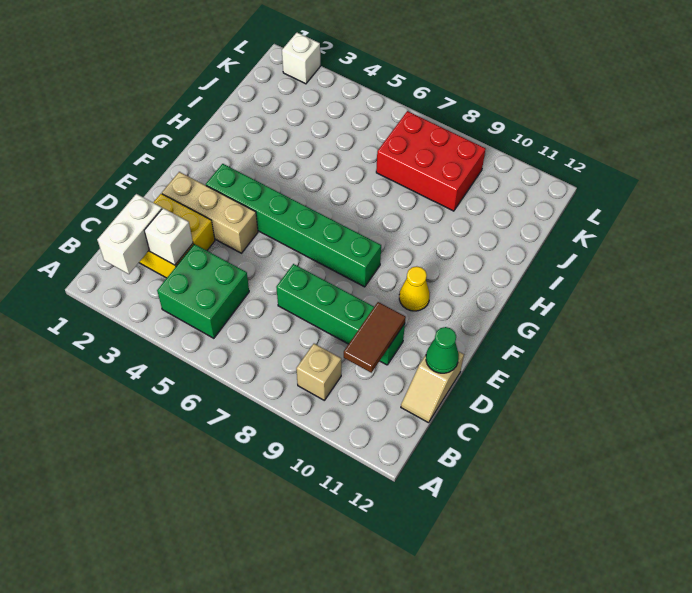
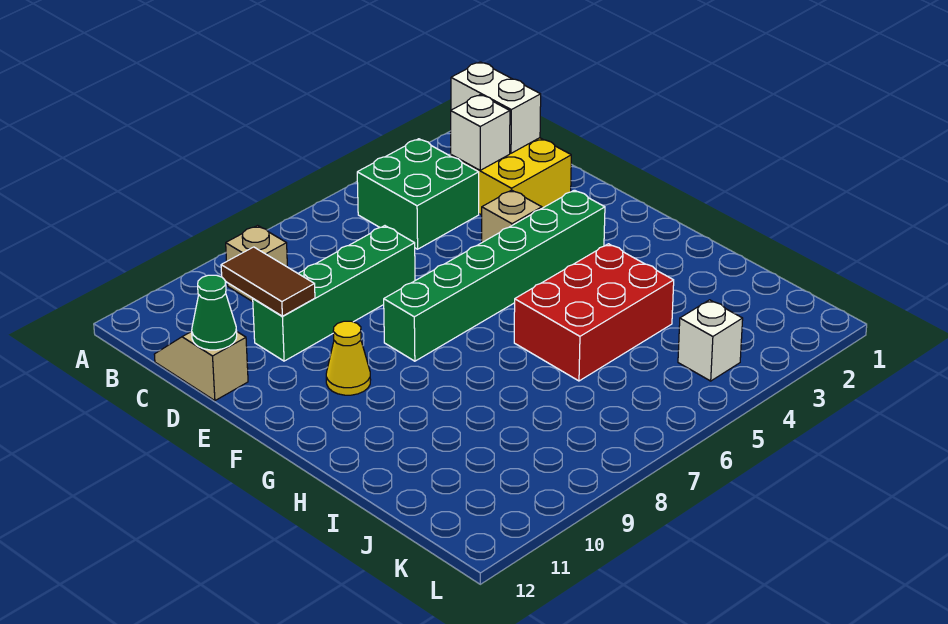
tan 1x3 brick [162,172,258,253] -> tan 1x1 brick [482,190,542,242]
red 2x3 brick [376,111,486,211] -> red 2x3 brick moved to [514,244,674,381]
white 1x1 brick [282,33,320,84] -> white 1x1 brick moved to [678,300,743,381]

